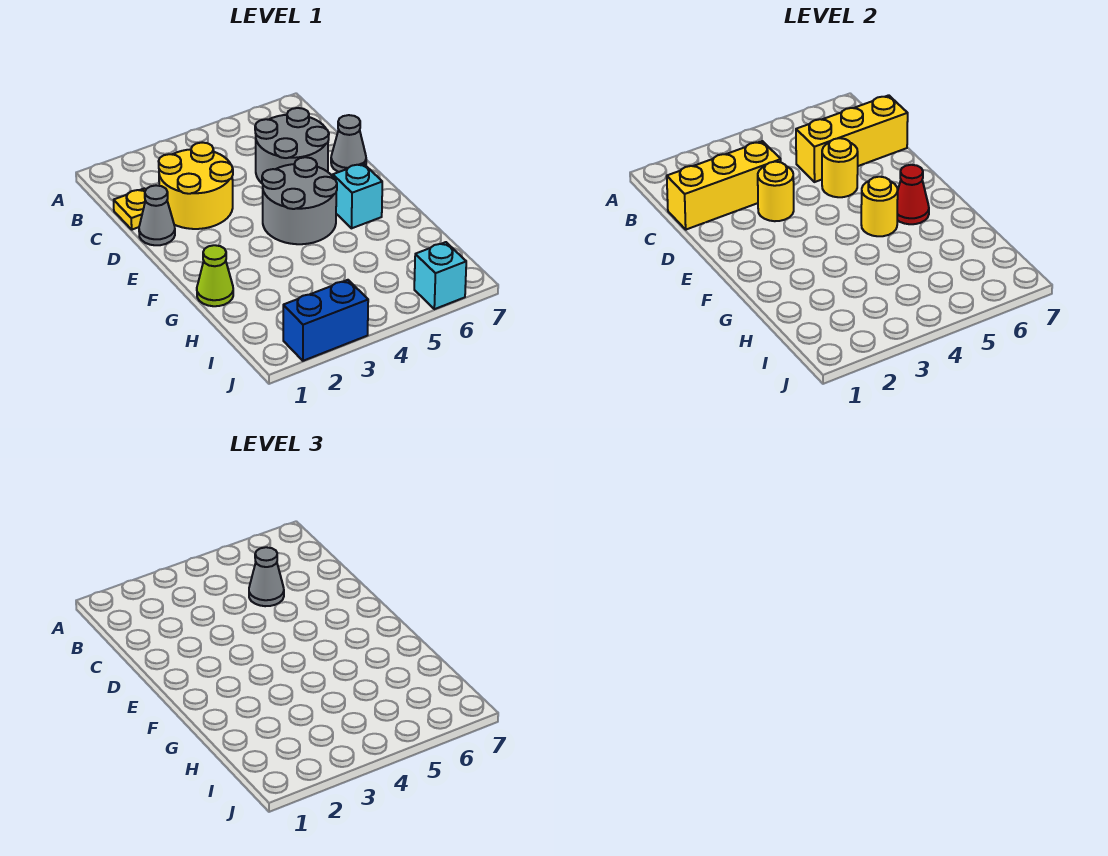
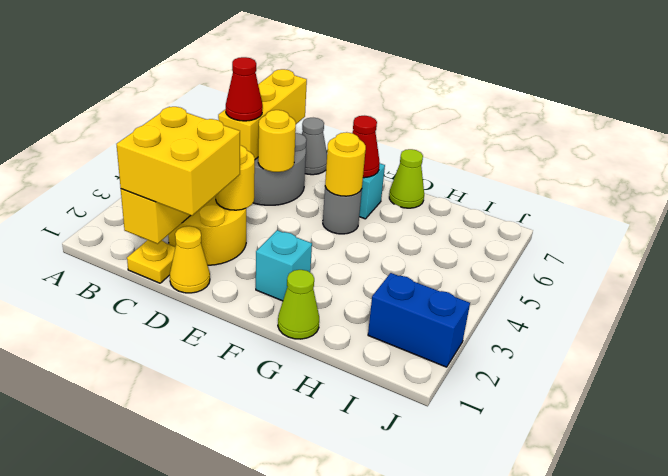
none -> yellow 2x2 brick [117,107,240,216]
grey 1x1 cone [249,547,284,606] -> red 1x1 cone [226,57,263,121]
grey 1x1 cone [139,185,175,245] -> yellow 1x1 cone [170,226,210,293]
grey 2x2 round brick [262,157,337,244] -> grey 1x1 round brick [323,187,362,234]
none -> lime 1x1 cone [389,149,424,208]
blue 1x2 brick [283,280,368,361] -> blue 1x2 brick turned to [368,273,470,367]
cyan 1x1 brick [414,242,466,309] -> cyan 1x1 brick moved to [256,230,312,301]

